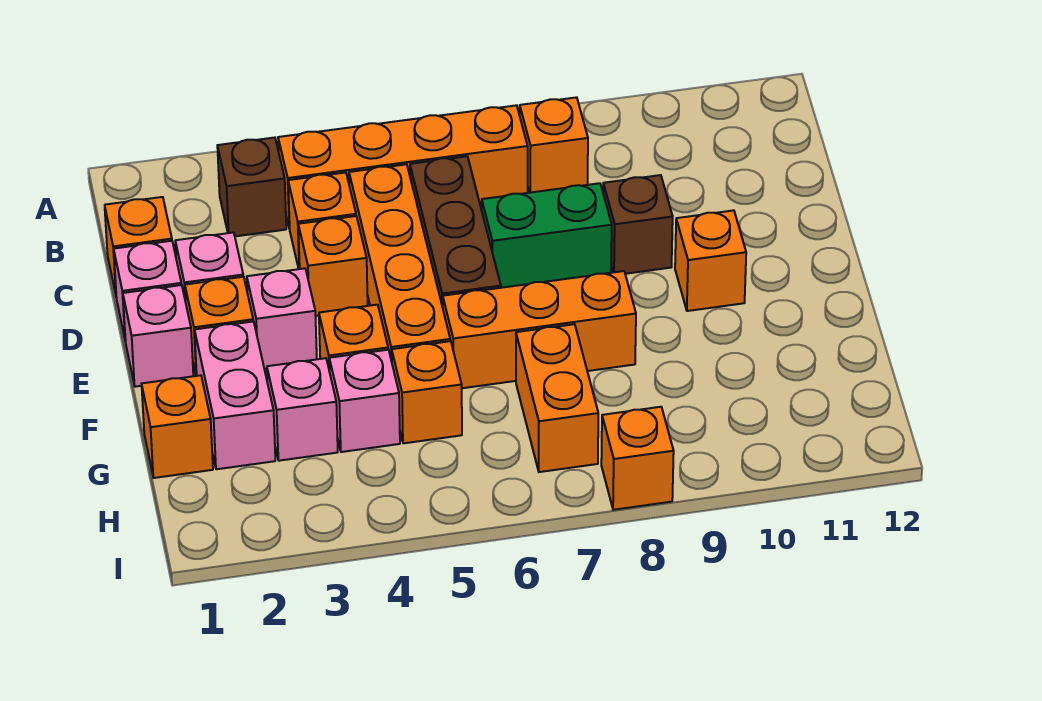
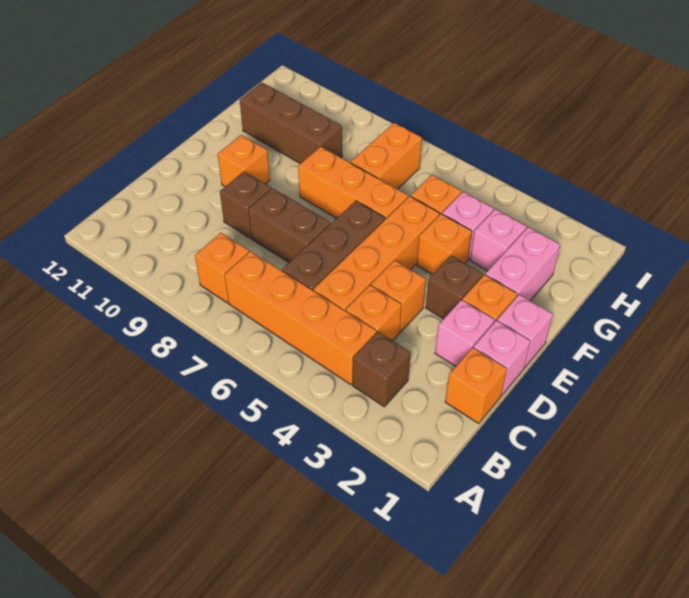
green 1x2 brick [482,183,612,288] -> brown 1x2 brick [248,188,330,262]
pink 1x1 brick [247,268,317,369] -> brown 1x1 brick [426,256,483,319]
orange 1x1 brick [142,375,213,478] -> none
none -> brown 1x3 brick [240,82,342,164]
orange 1x1 brick [601,407,674,510] -> none

